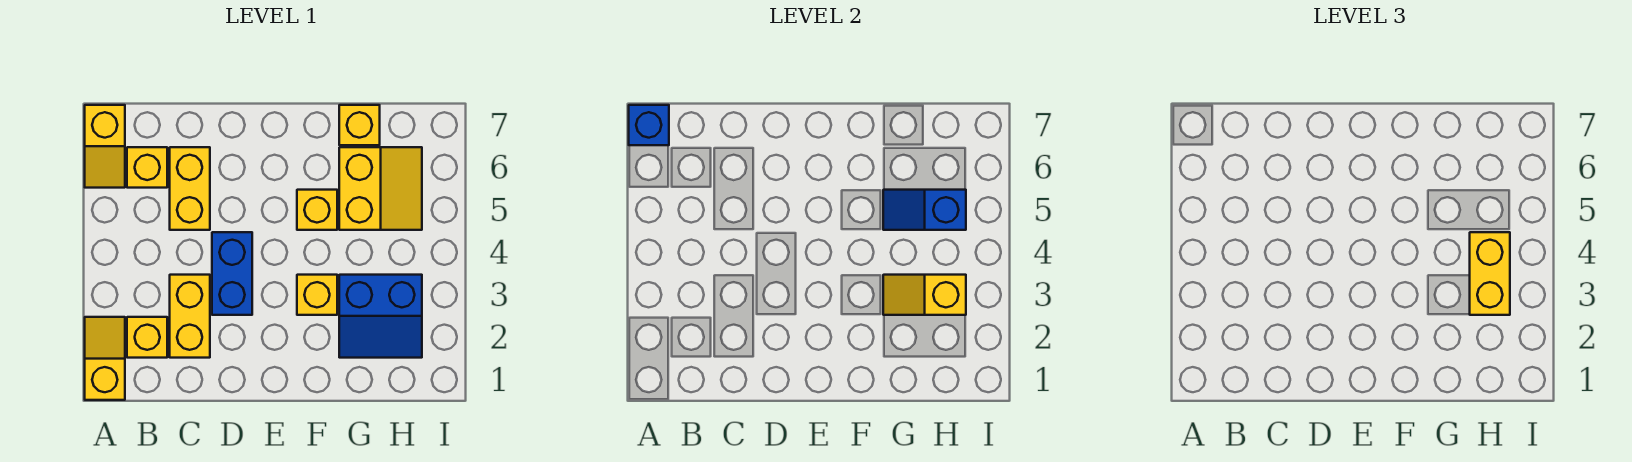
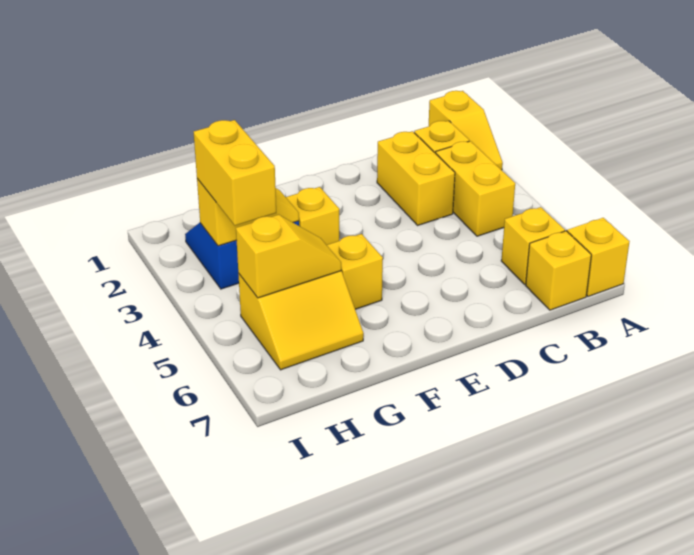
blue 1x1 brick [629,105,669,145] -> none
yellow 1x2 brick [170,147,210,230] -> yellow 1x2 brick moved to [436,141,515,236]
blue 1x2 brick [212,232,252,315] -> none
yellow 2x2 slope [339,147,422,230] -> yellow 2x2 slope turned to [238,271,364,370]
blue 1x2 slope [883,190,966,230] -> yellow 1x2 slope [236,215,341,298]
yellow 1x1 brick [339,105,380,145] -> yellow 1x1 brick moved to [526,231,591,310]

